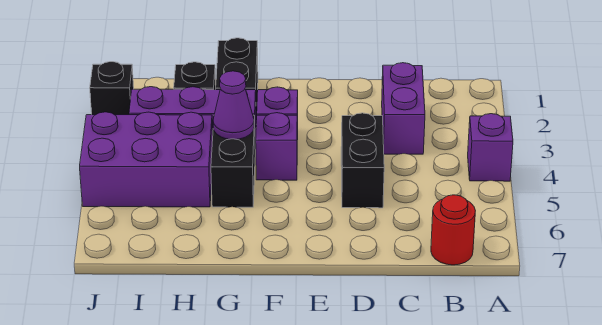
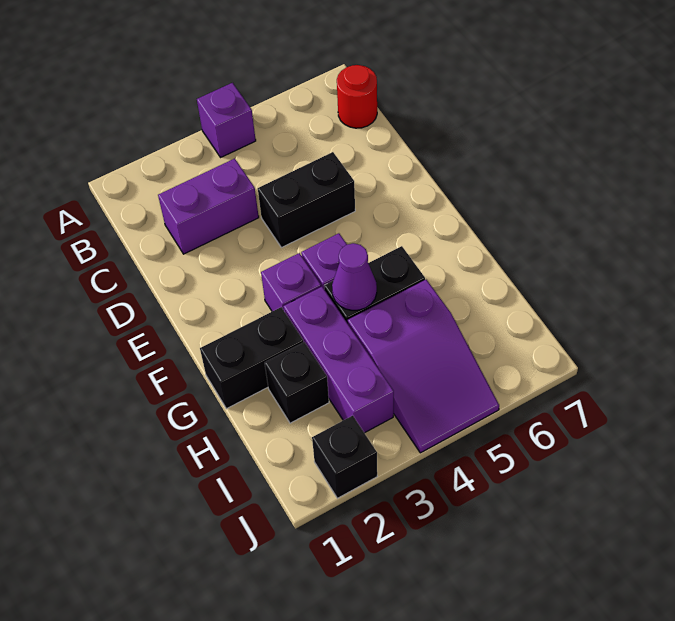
purple 2x3 brick [80,112,213,207] -> purple 2x3 slope [348,280,499,453]

